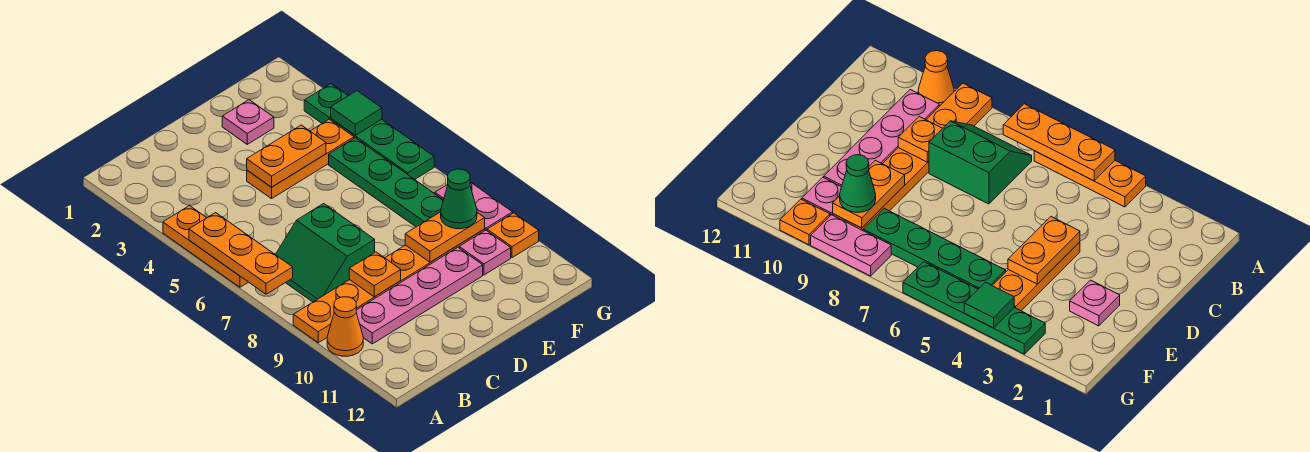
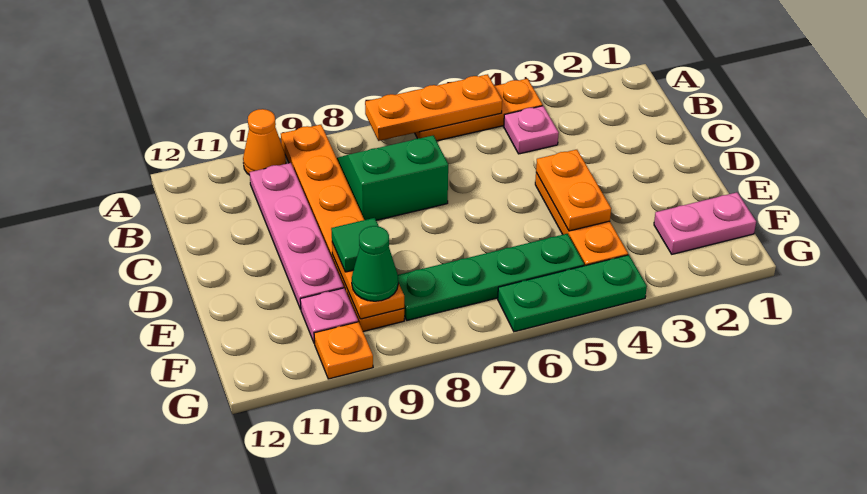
orange 1x1 plate [349,252,401,297] -> none
pink 1x1 plate [222,100,274,144] -> pink 1x1 plate moved to [504,106,559,154]
green 1x4 plate [304,84,434,180] -> green 1x3 plate [498,255,647,332]
green 1x1 tile [331,91,382,135] -> green 1x1 tile moved to [331,218,379,272]
pink 1x2 plate [435,182,513,230] -> pink 1x2 plate moved to [654,192,756,254]

